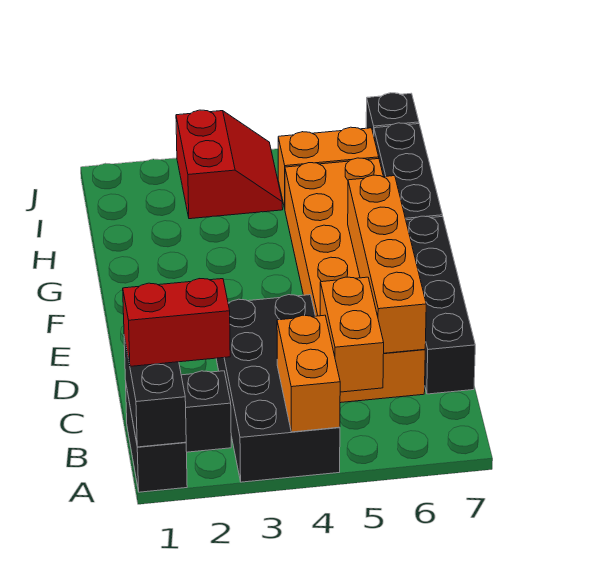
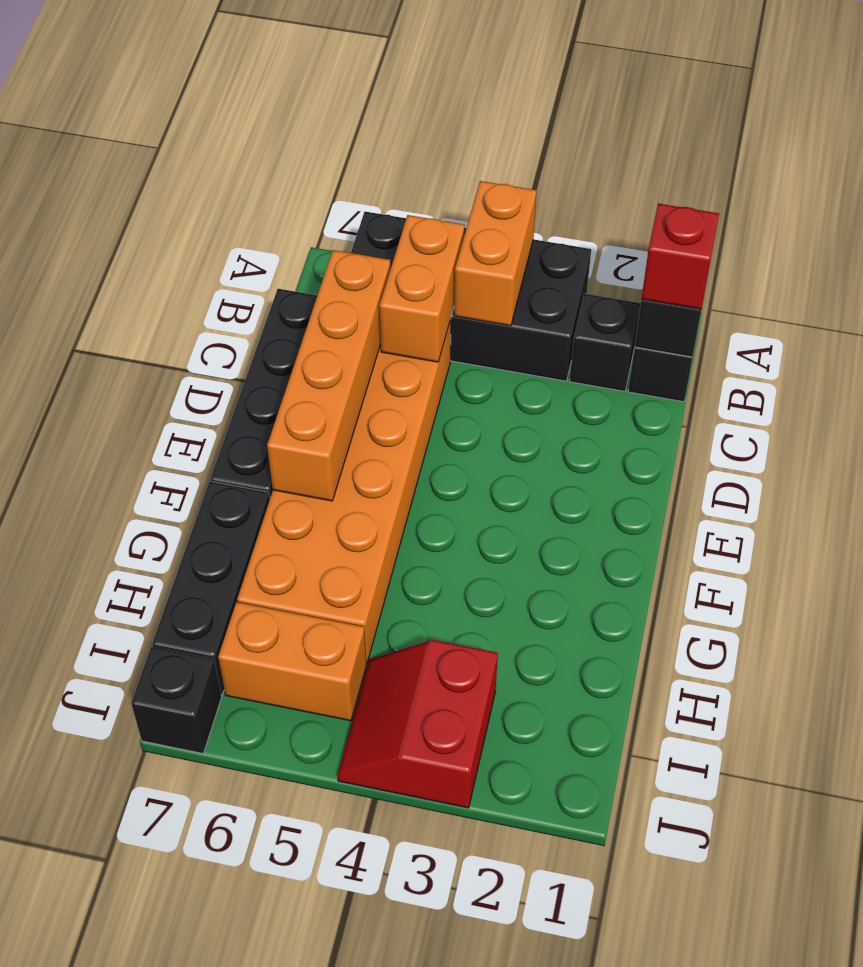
black 2x4 brick [216,295,340,482] -> black 2x4 brick turned to [351,212,591,381]
red 1x2 brick [123,279,230,366] -> red 1x1 brick [642,204,719,309]

